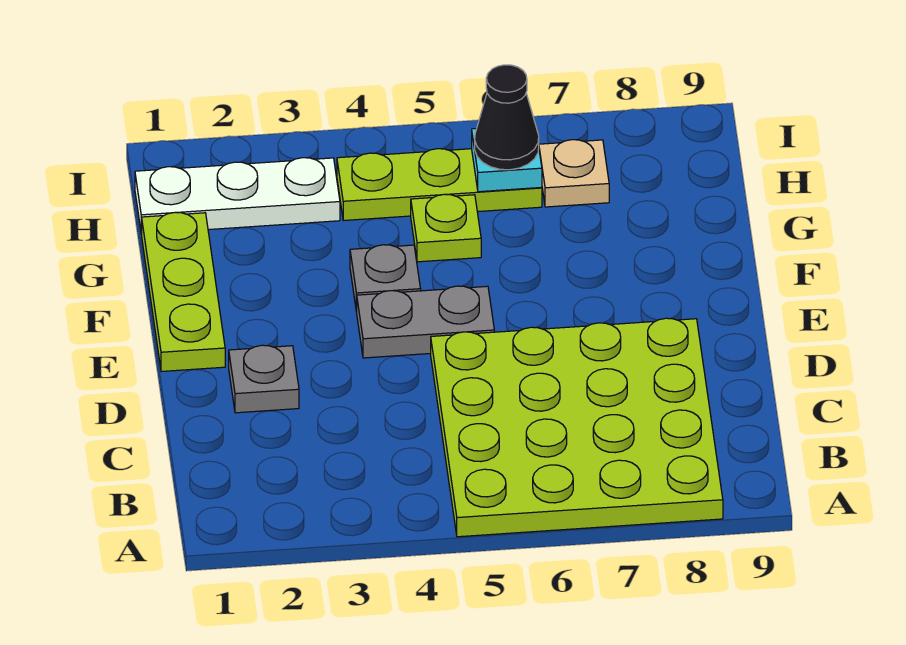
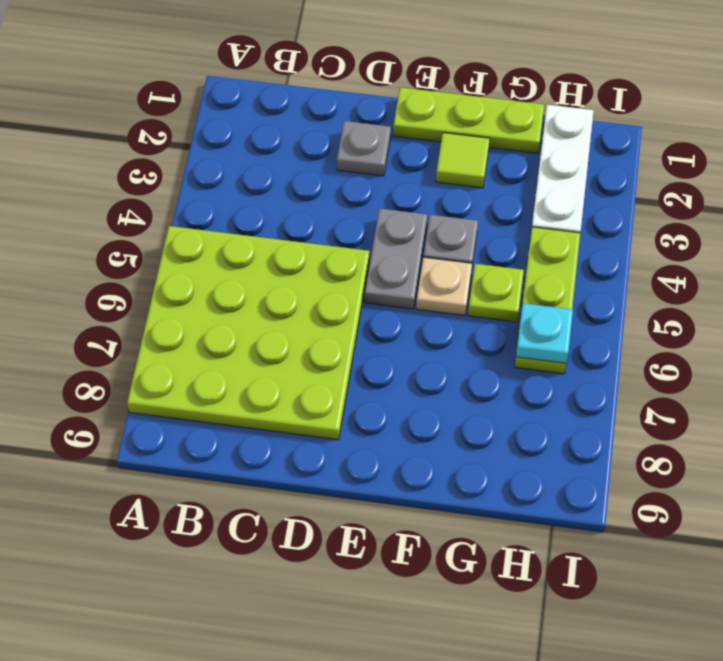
none -> lime 1x1 tile [436,133,490,188]
black 1x1 cone [475,65,539,170] -> none
tan 1x1 plate [539,140,609,207] -> tan 1x1 plate moved to [416,257,472,315]

